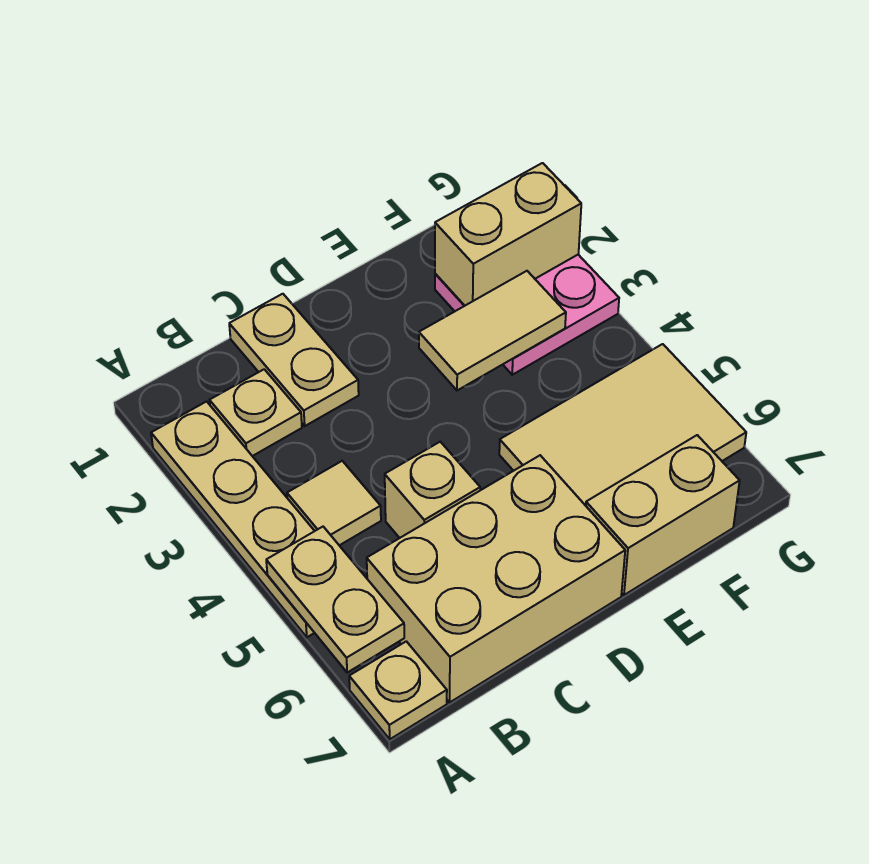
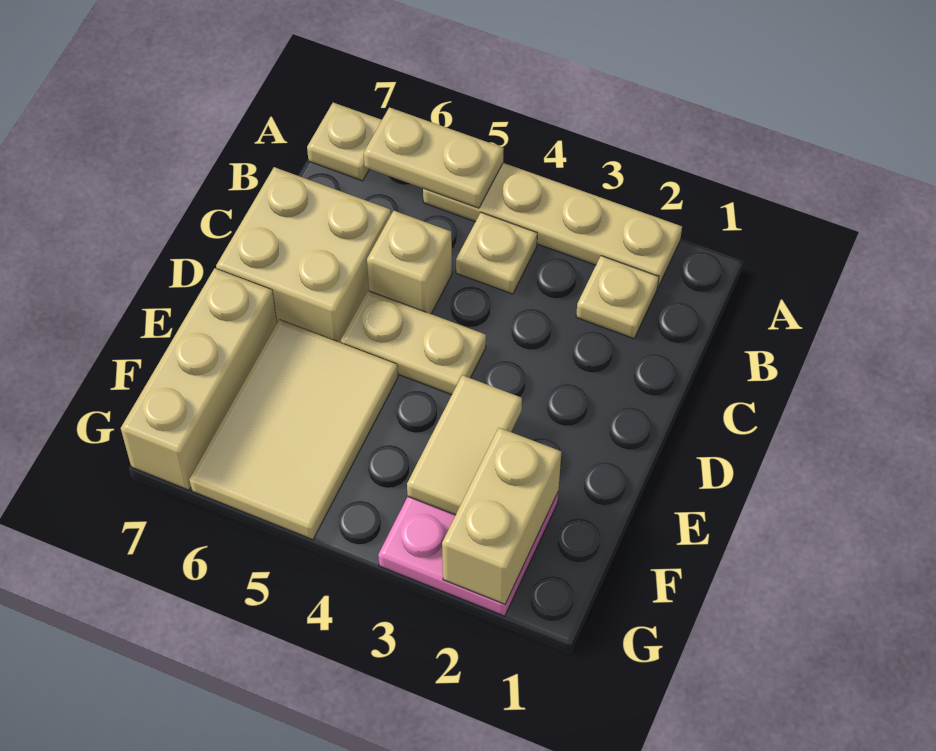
tan 1x1 tile [287,461,381,545] -> tan 1x1 plate [456,213,537,294]
tan 2x3 brick [367,455,625,702] -> tan 2x2 brick [216,167,391,343]
tan 1x2 plate [229,294,359,426] -> tan 1x2 plate moved to [341,291,486,395]
tan 1x2 brick [586,435,740,595] -> tan 1x3 brick [121,268,277,490]

